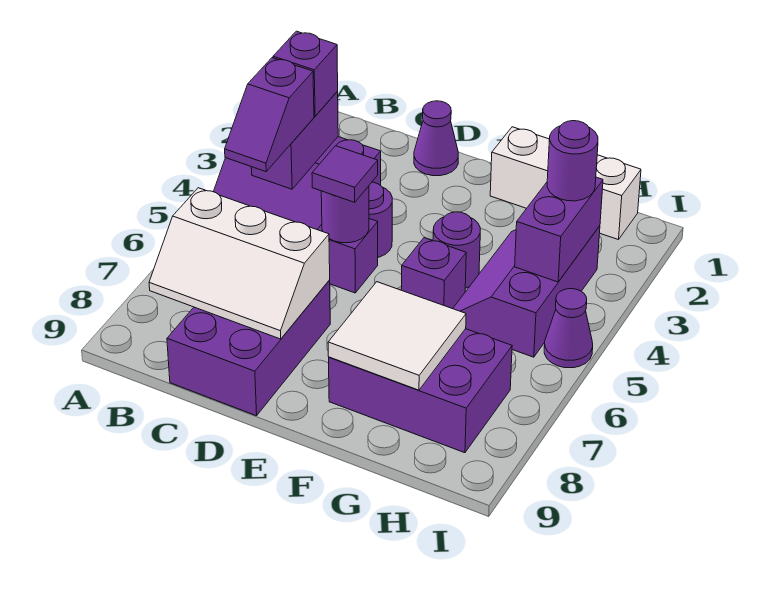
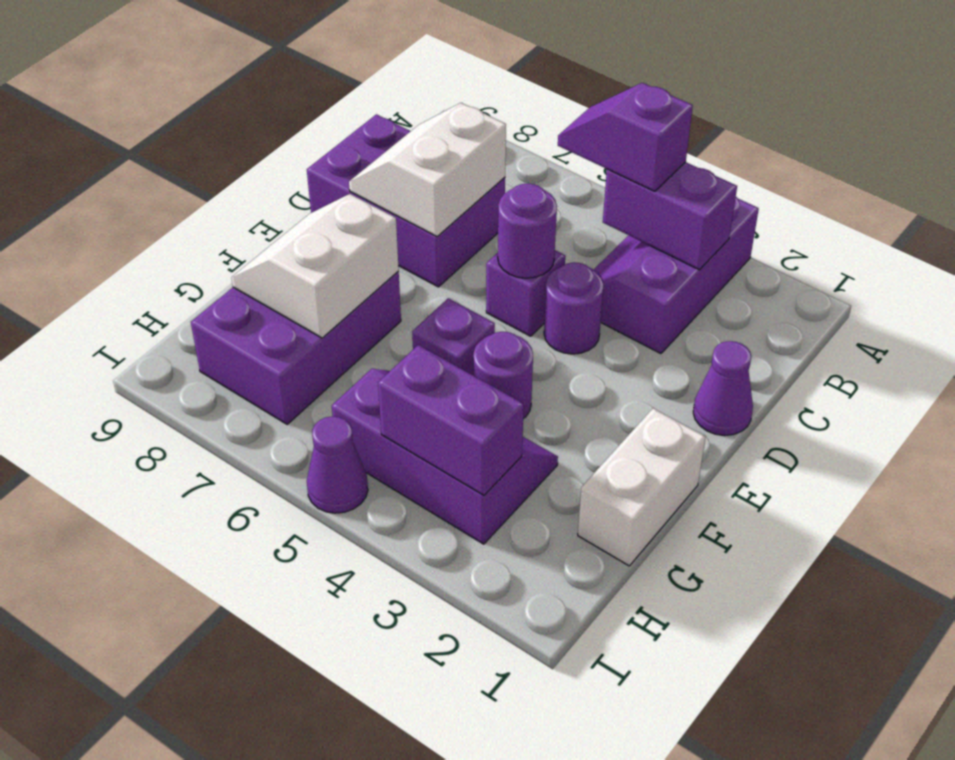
purple 1x1 brick [273,31,338,116] -> none
white 2x3 slope [149,188,330,339] -> white 2x2 slope [349,103,506,236]
purple 1x1 tile [312,146,378,202] -> none
white 1x3 brick [490,127,641,240] -> white 1x2 brick [578,408,706,566]
white 2x2 tile [328,282,466,390] -> white 2x2 slope [231,194,399,338]
purple 1x1 round brick [547,121,598,201] -> none

